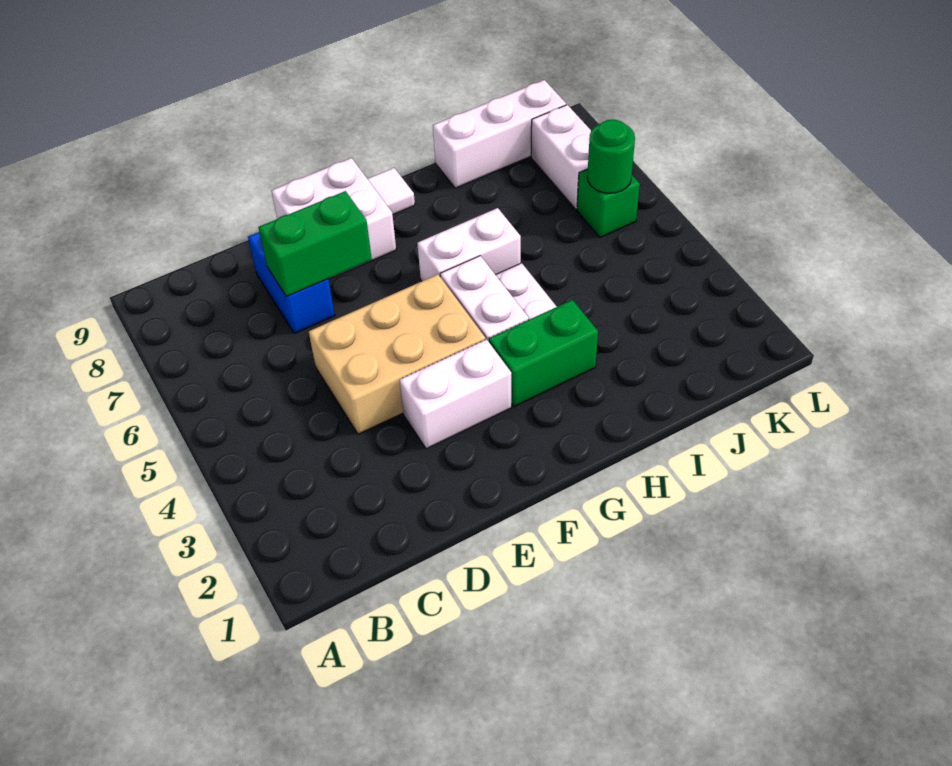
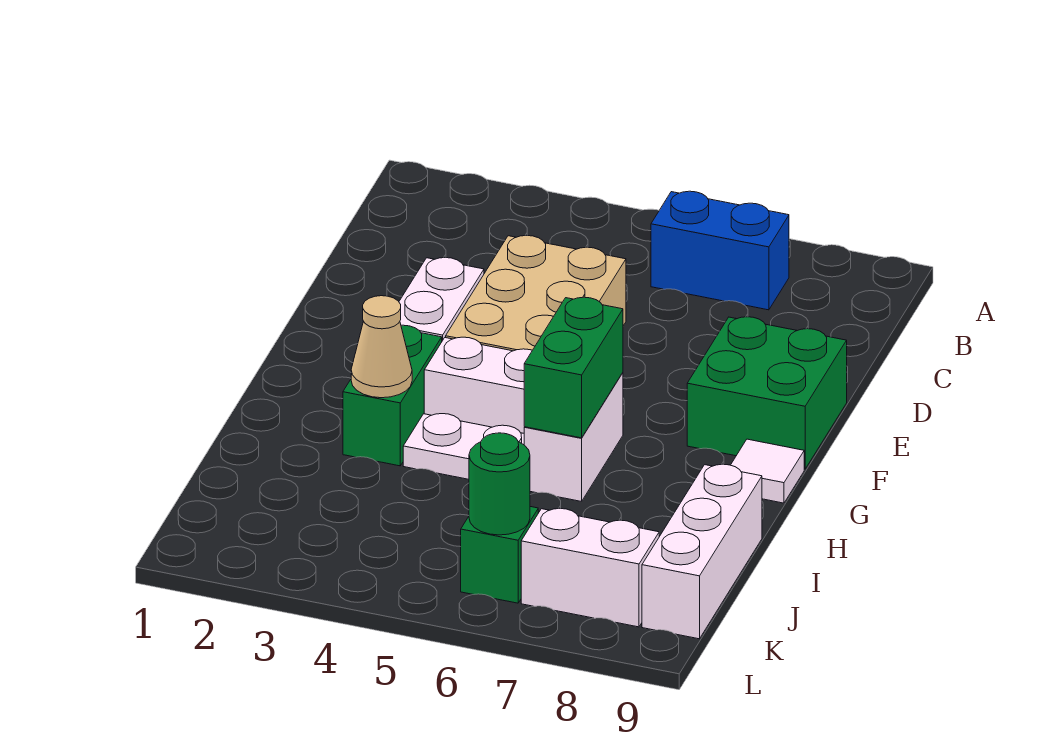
blue 1x2 brick [248,232,335,333] -> blue 1x2 brick moved to [651,191,789,310]
green 1x2 brick [258,191,372,297] -> green 1x2 brick moved to [524,297,623,438]
white 2x2 brick [271,158,396,279] -> green 2x2 brick [687,317,847,469]
none -> tan 1x1 cone [351,296,412,398]

